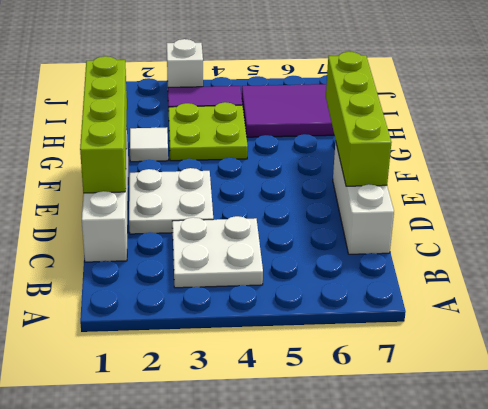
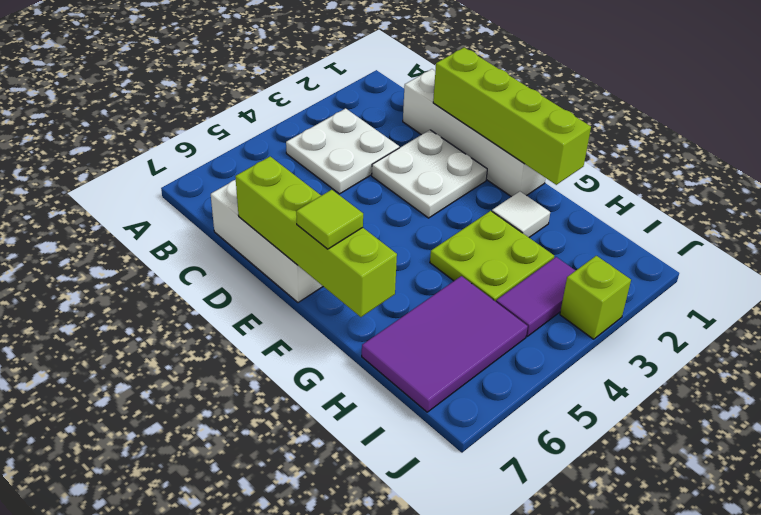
none -> lime 1x1 tile [296,190,363,249]
white 1x1 brick [167,39,203,87] -> lime 1x1 brick [560,256,631,339]

